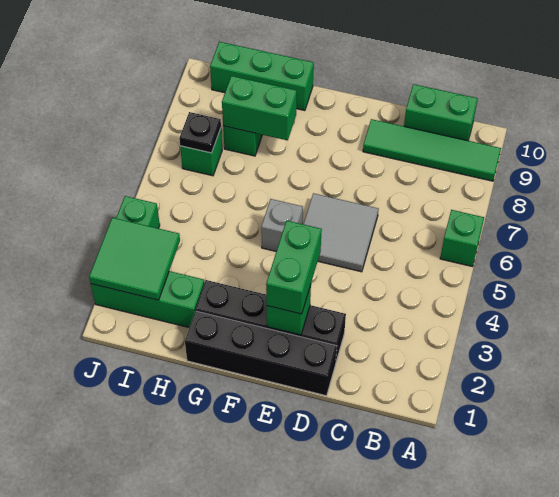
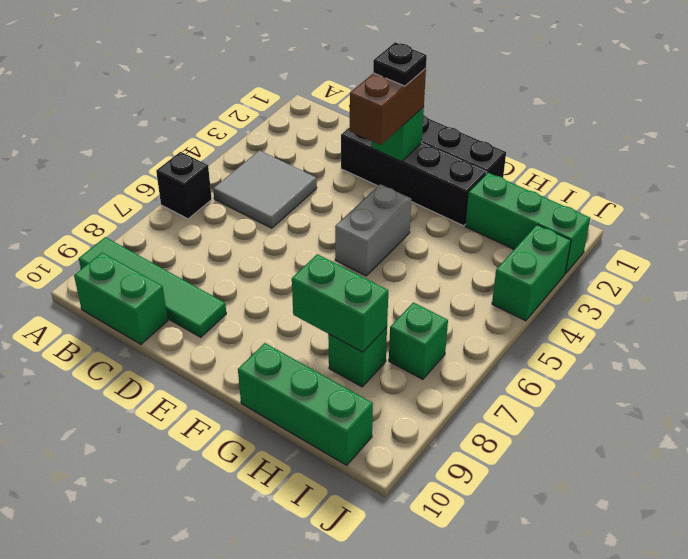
green 1x1 brick [440,210,484,267] -> black 1x1 brick [156,152,212,219]
grey 2x2 tile [303,193,379,272] -> grey 2x2 tile moved to [213,150,317,228]
green 1x2 brick [266,221,322,314] -> brown 1x2 brick [350,68,426,145]
grey 1x1 brick [261,199,303,251] -> grey 1x2 brick [335,184,411,276]
green 2x2 tile [89,218,180,300] -> none
black 1x1 plate [179,112,221,153] -> black 1x1 plate moved to [373,42,427,86]

